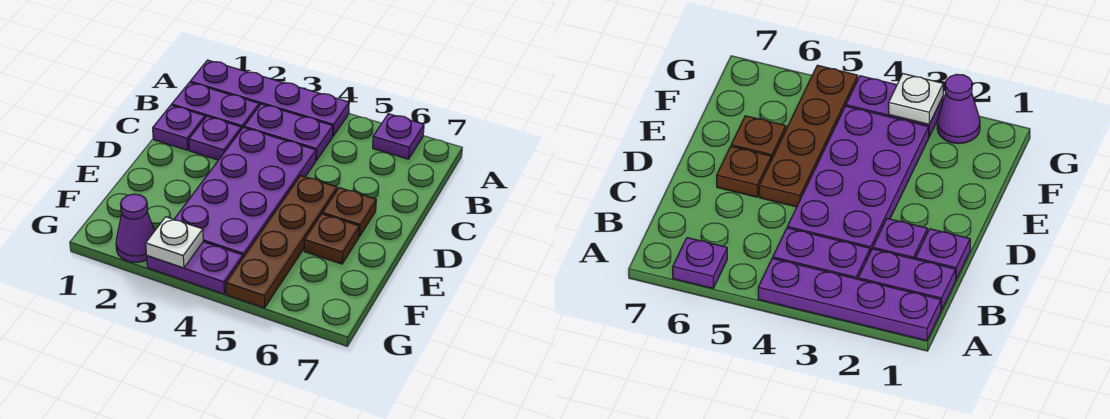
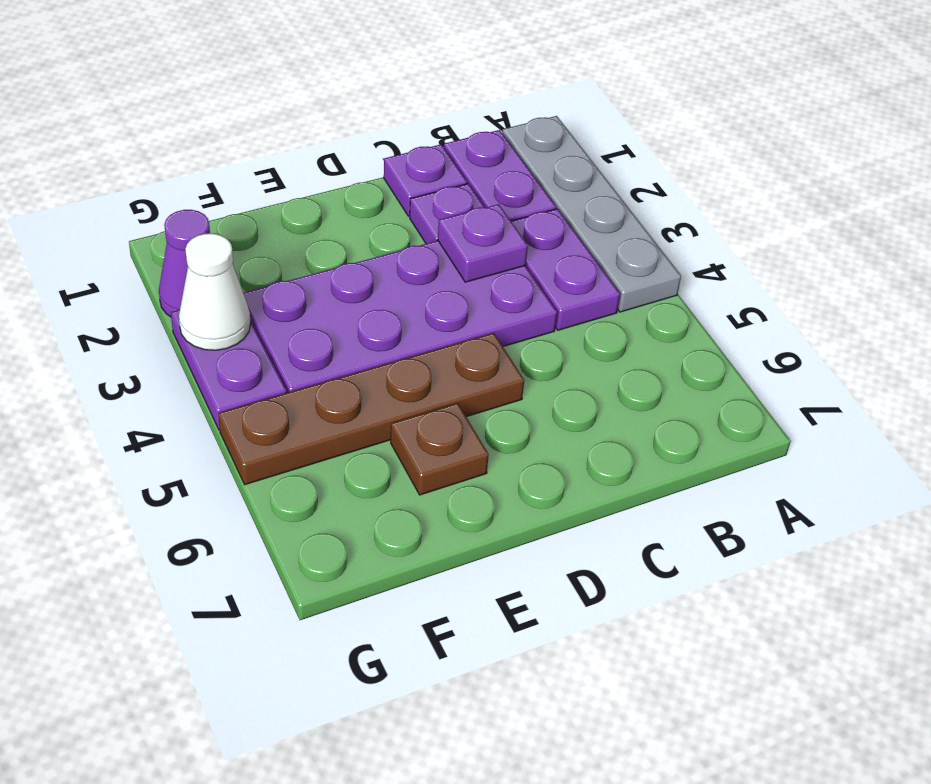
purple 1x4 plate [190,60,349,136] -> grey 1x4 plate [502,116,681,312]
purple 1x1 plate [373,114,424,159] -> purple 1x1 plate moved to [438,204,528,282]
brown 1x1 plate [322,188,376,237] -> none
white 1x1 plate [146,217,203,268] -> white 1x1 cone [179,233,251,350]

